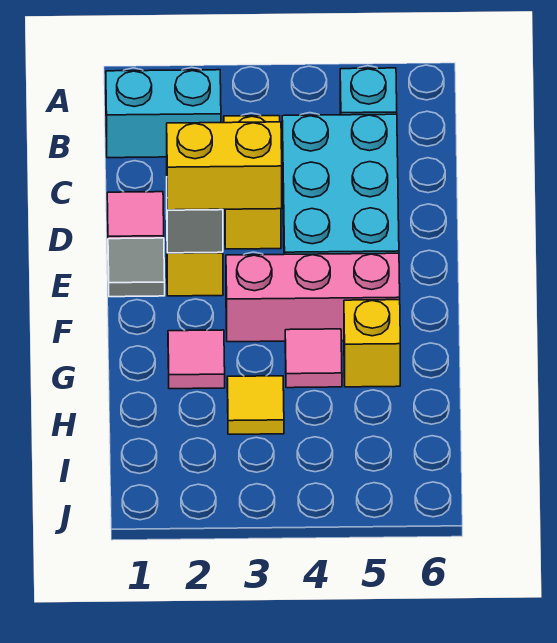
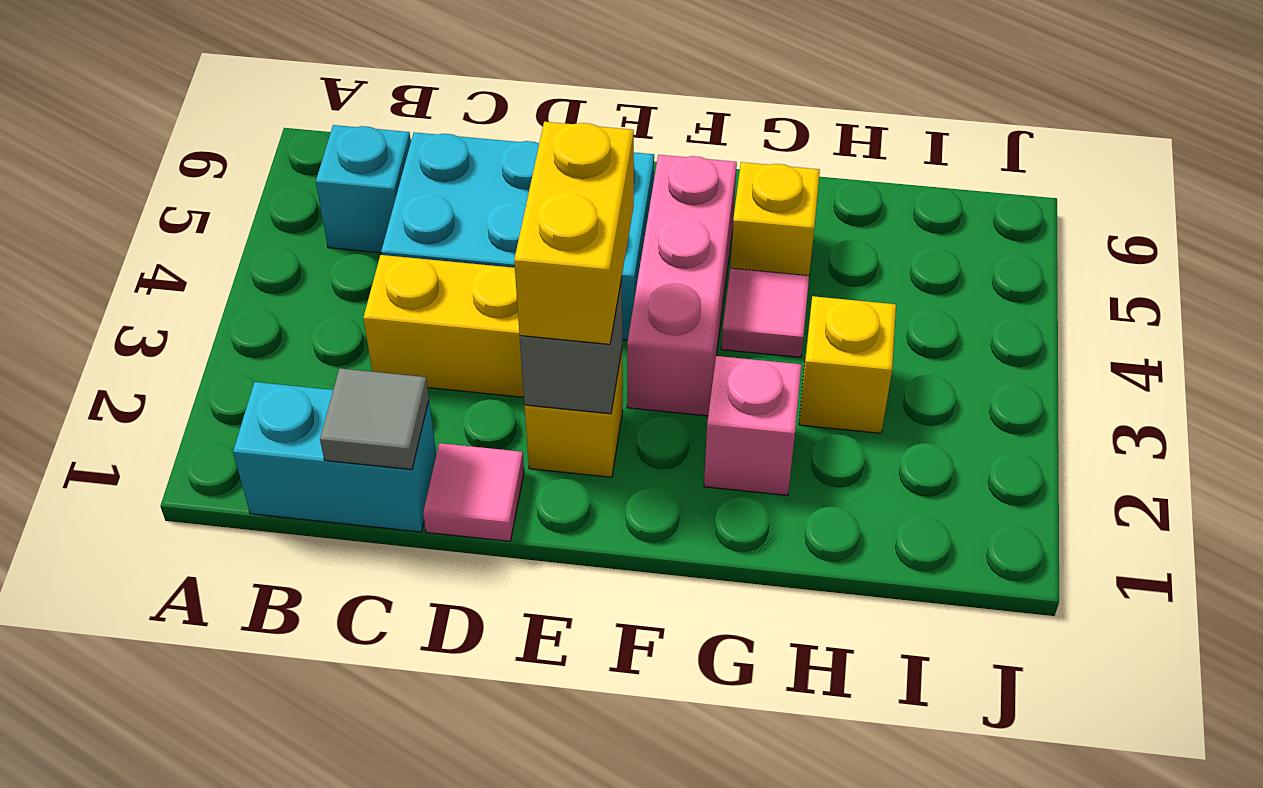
cyan 1x2 brick [106,70,221,158] -> cyan 1x2 brick turned to [233,382,436,532]
grey 1x1 tile [108,238,165,297] -> grey 1x1 tile moved to [320,368,429,470]
pink 1x1 tile [168,330,225,389] -> pink 1x1 brick [704,356,801,495]
yellow 1x1 tile [227,376,284,434] -> yellow 1x1 brick [799,296,896,433]

